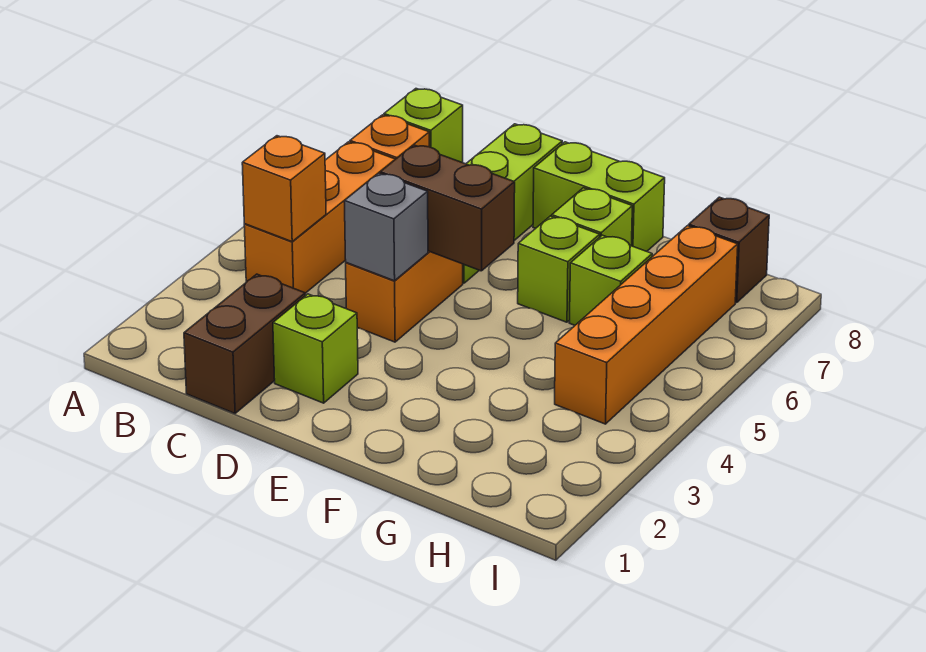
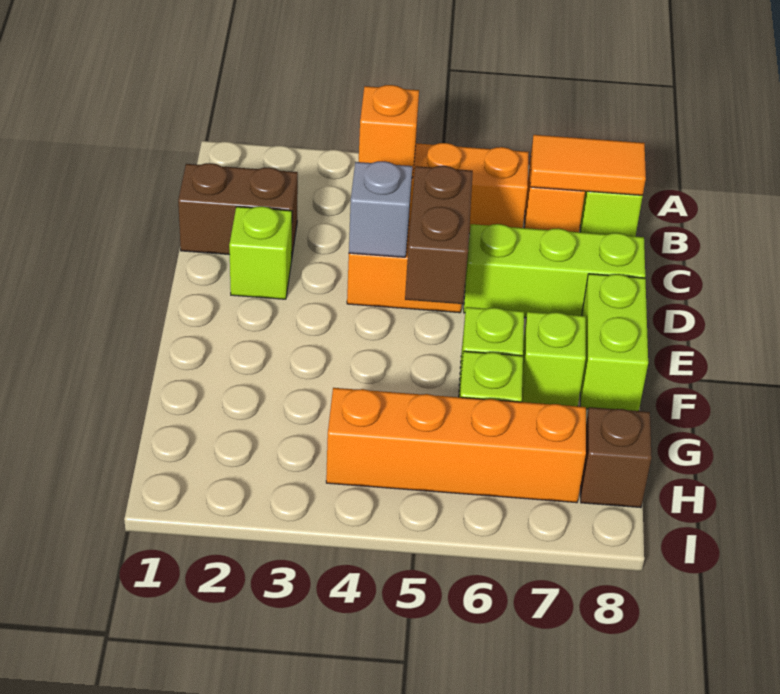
none -> orange 1x2 tile [530,135,646,195]

